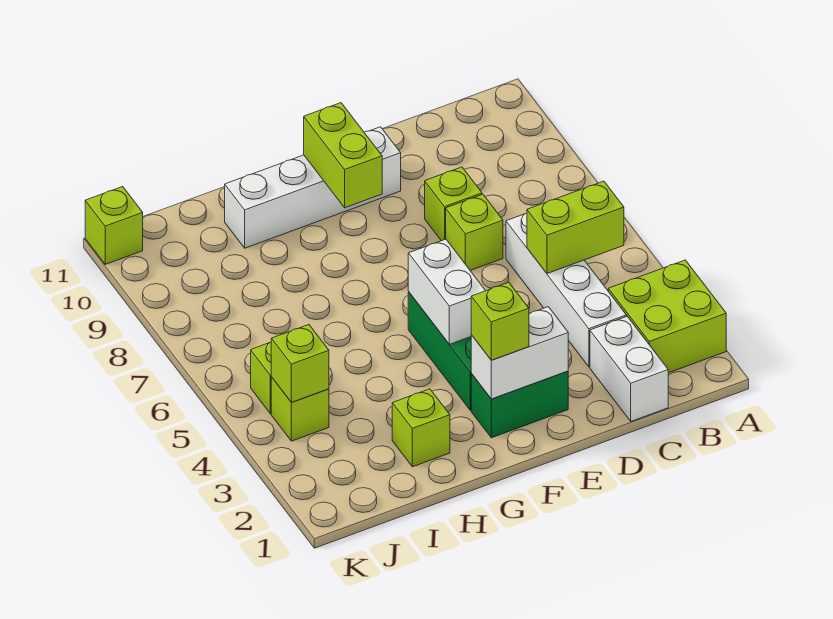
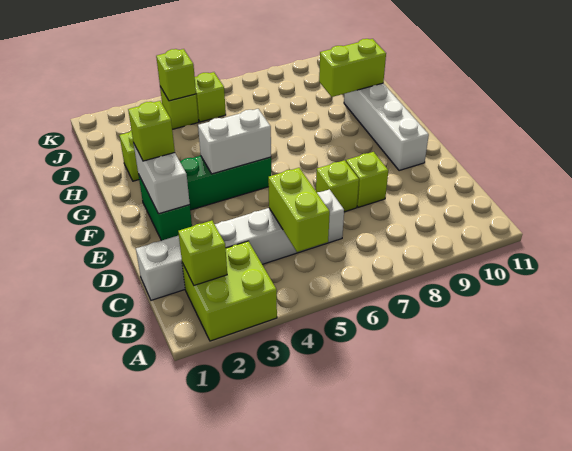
lime 1x2 brick [304,103,382,208] -> lime 1x2 brick moved to [319,39,386,97]
lime 1x1 brick [85,187,143,264] -> lime 1x1 brick moved to [178,221,227,285]

